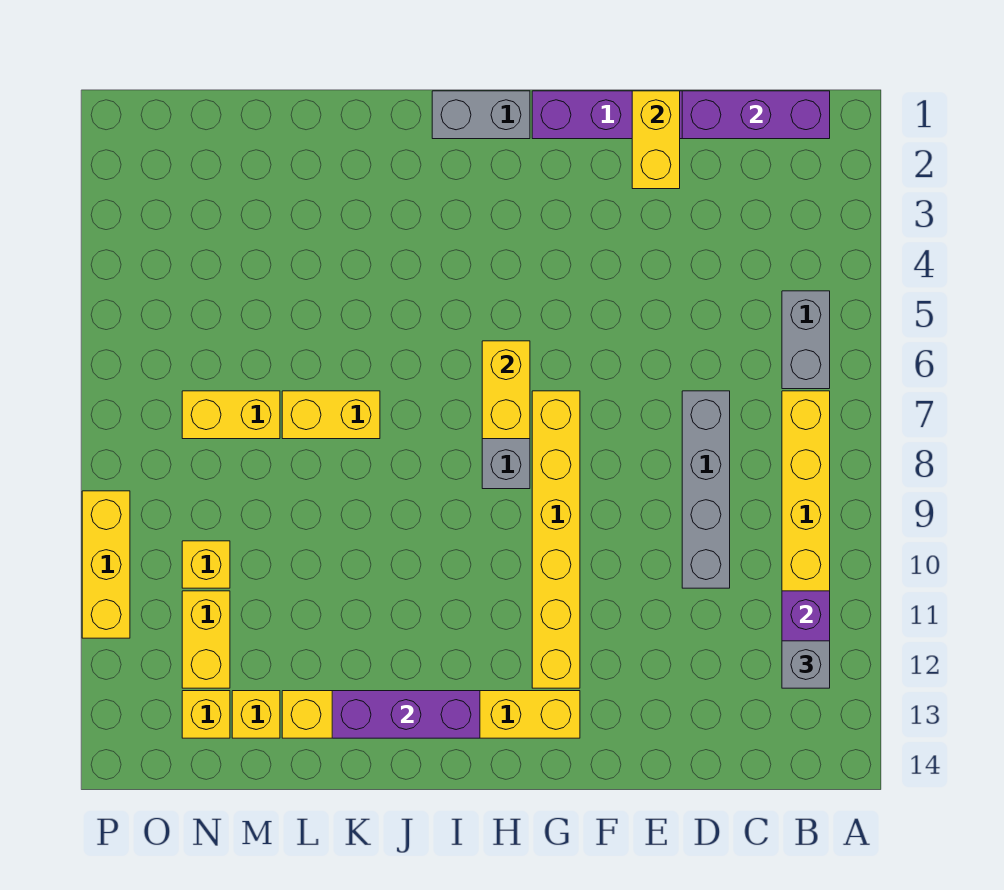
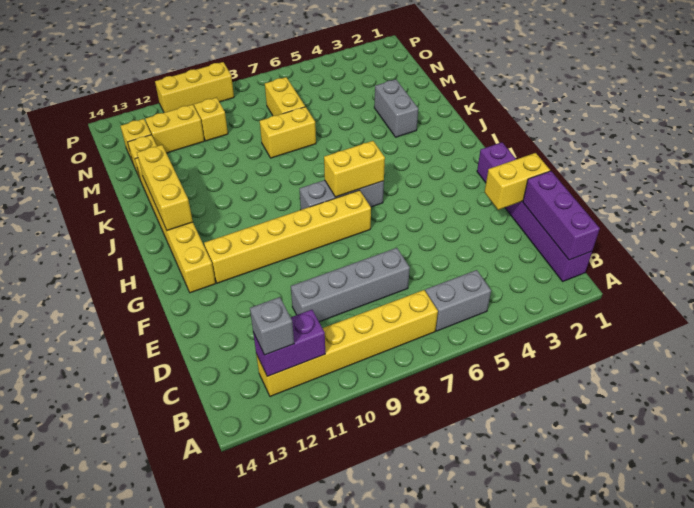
grey 1x2 brick [432,91,530,139] -> grey 1x2 brick moved to [374,79,418,137]
purple 1x3 brick [332,691,480,738] -> yellow 1x3 brick [137,145,193,230]
yellow 1x2 brick [282,391,380,439] -> yellow 1x2 brick turned to [260,107,316,158]

